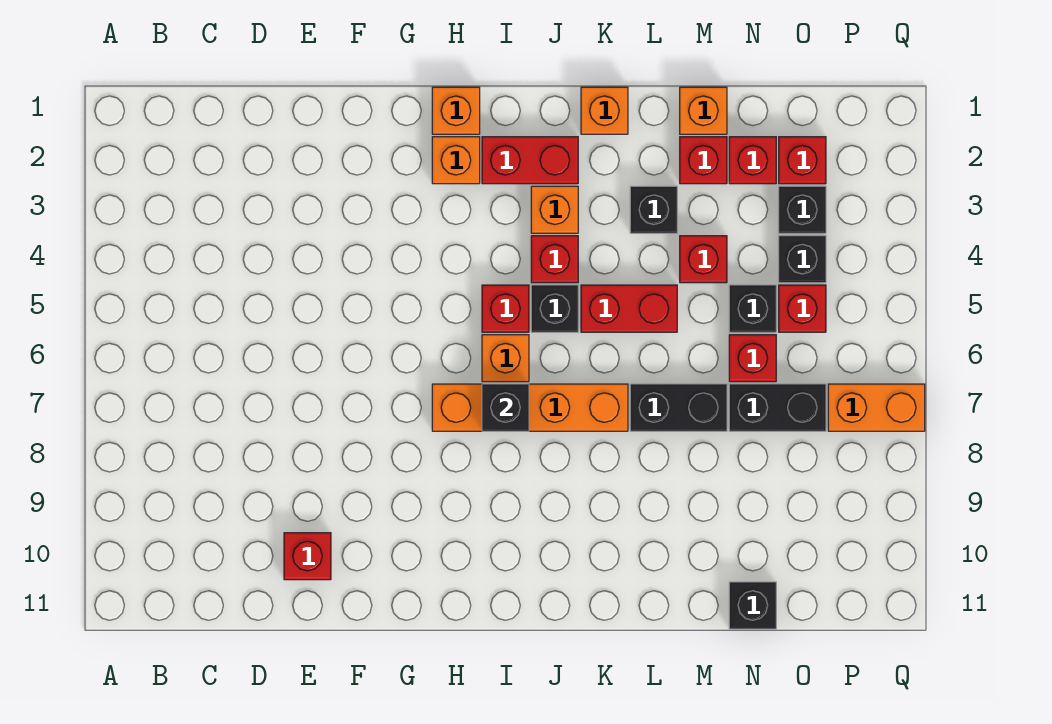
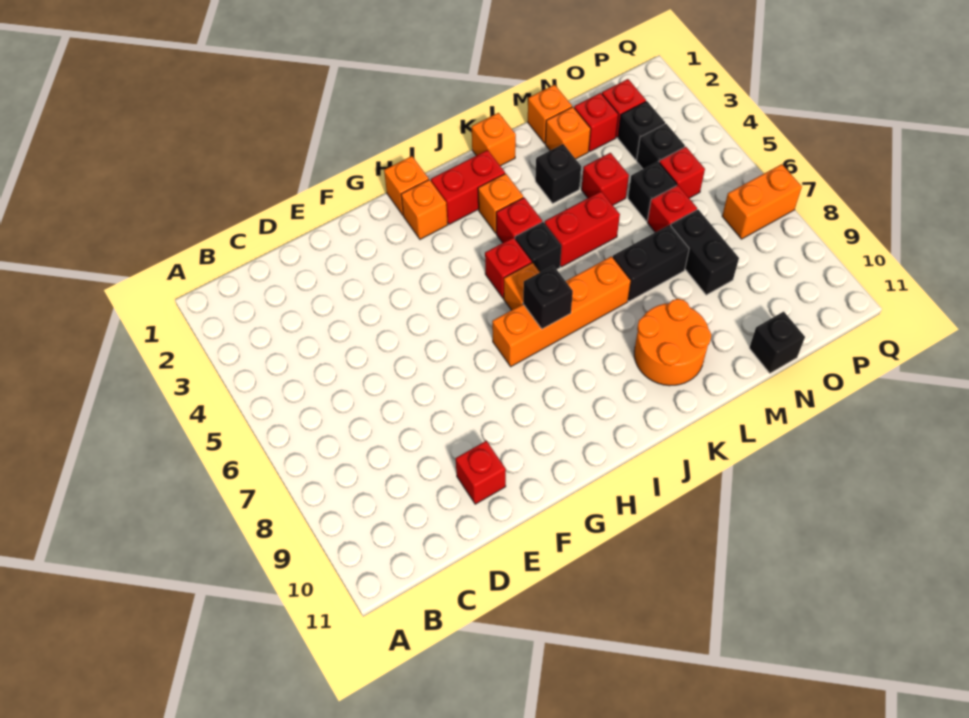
none -> orange 2x2 round brick [634,299,711,386]
red 1x1 brick [680,137,727,184] -> orange 1x1 brick [545,107,591,159]
black 1x2 brick [729,384,826,431] -> black 1x2 brick turned to [671,210,739,295]

